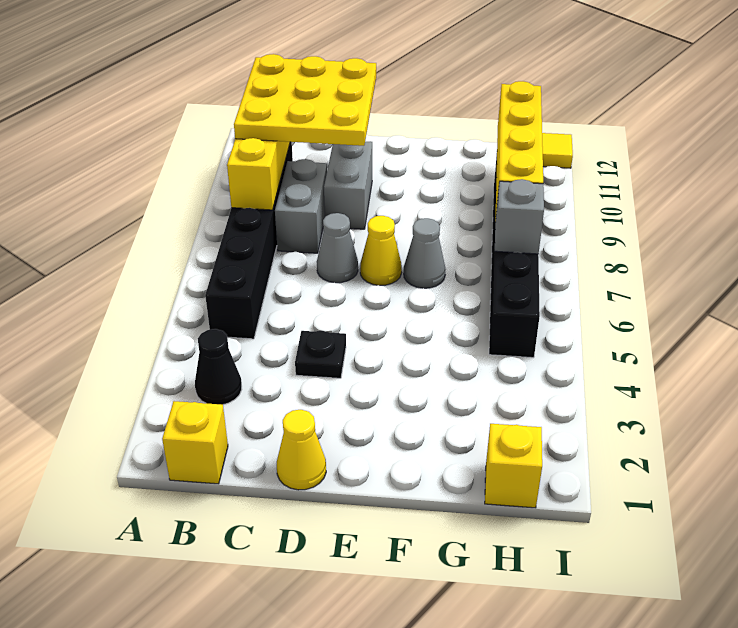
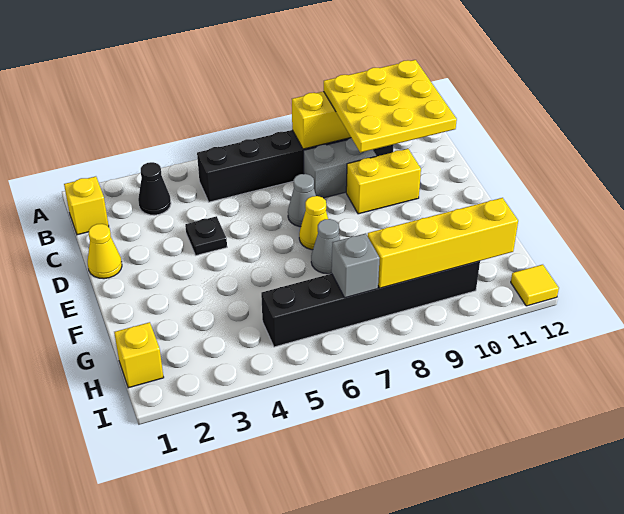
grey 1x2 brick [324,142,372,229] -> yellow 1x2 brick [346,149,421,214]

